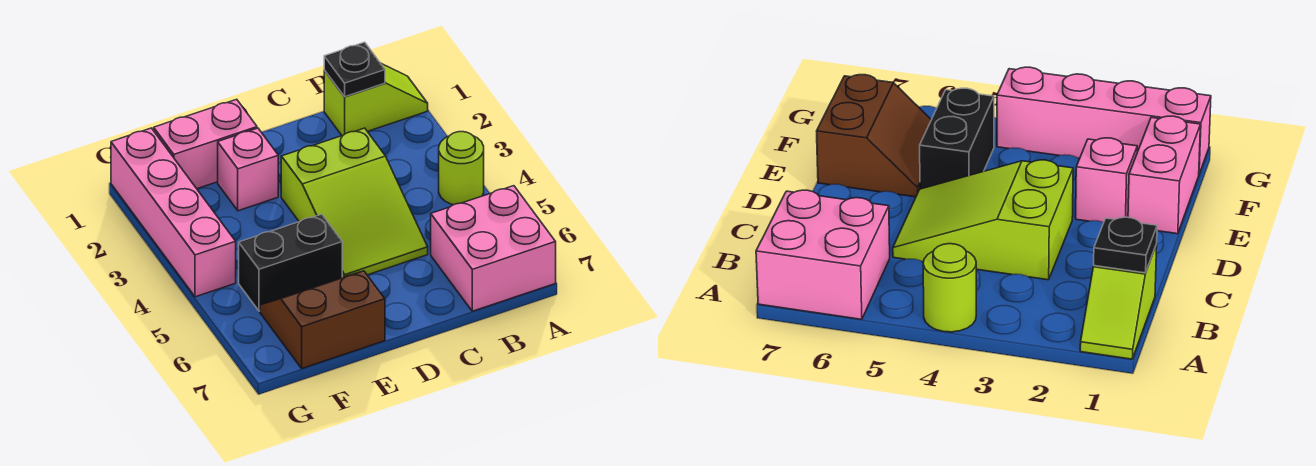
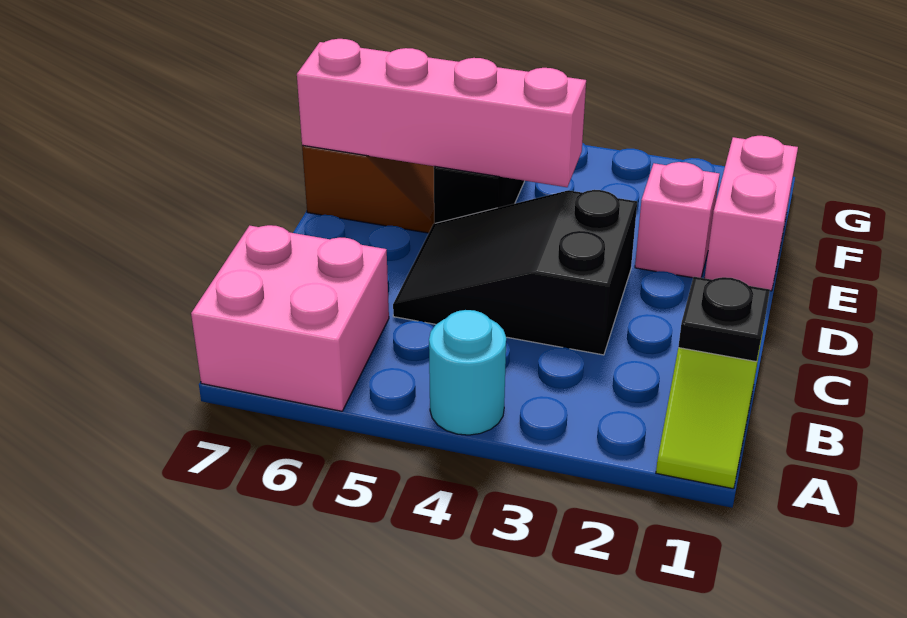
lime 1x1 round brick [439,132,484,205] -> cyan 1x1 round brick [429,310,506,435]
lime 2x3 slope [281,128,428,277] -> black 2x3 slope [393,190,637,355]
pink 1x4 brick [111,128,236,297] -> pink 1x4 brick moved to [297,39,586,187]

